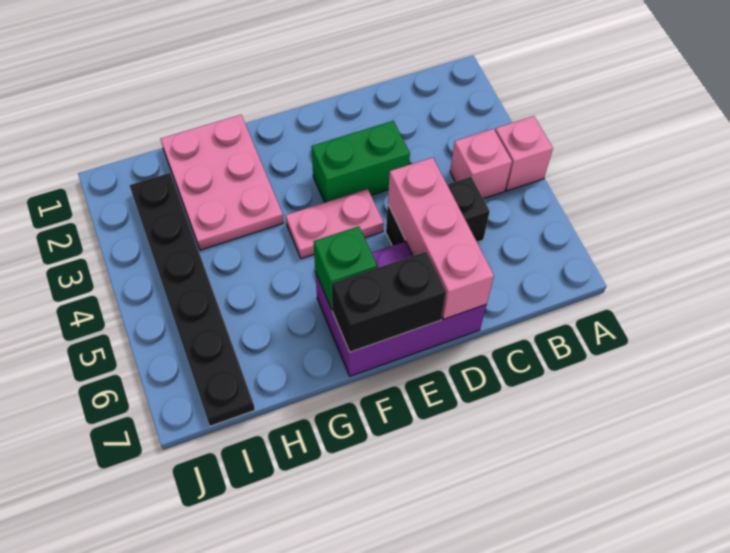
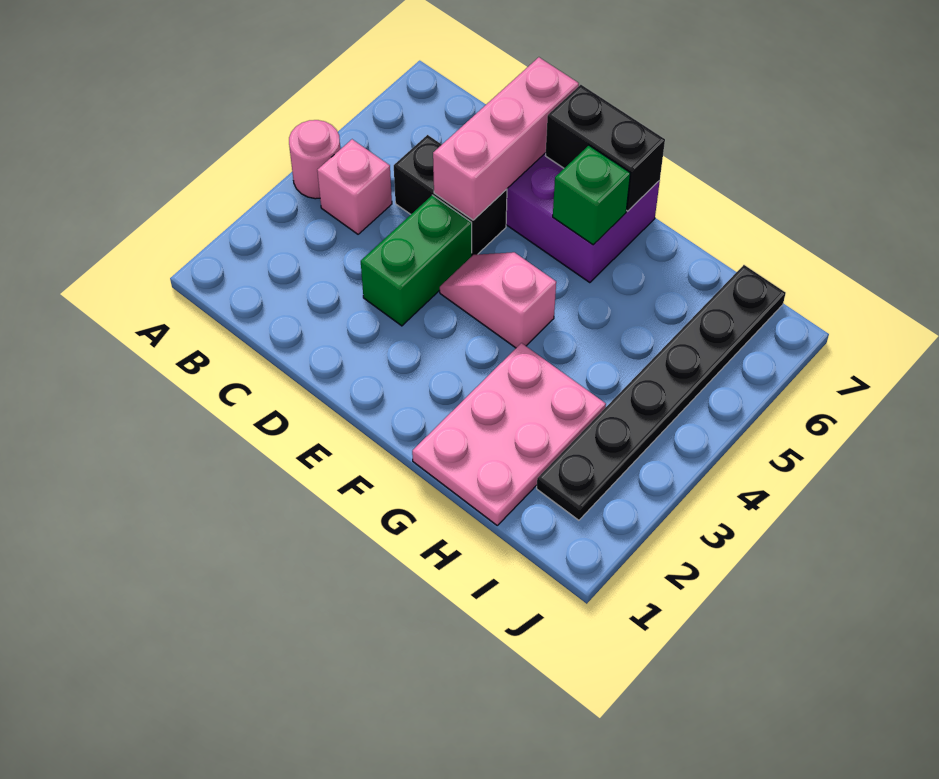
pink 1x1 brick [495,116,553,191] -> pink 1x1 round brick [289,120,340,199]
green 1x2 brick [311,121,410,202] -> green 1x2 brick turned to [361,195,472,326]
pink 1x2 plate [285,189,384,259] -> pink 1x2 slope [440,252,556,348]

